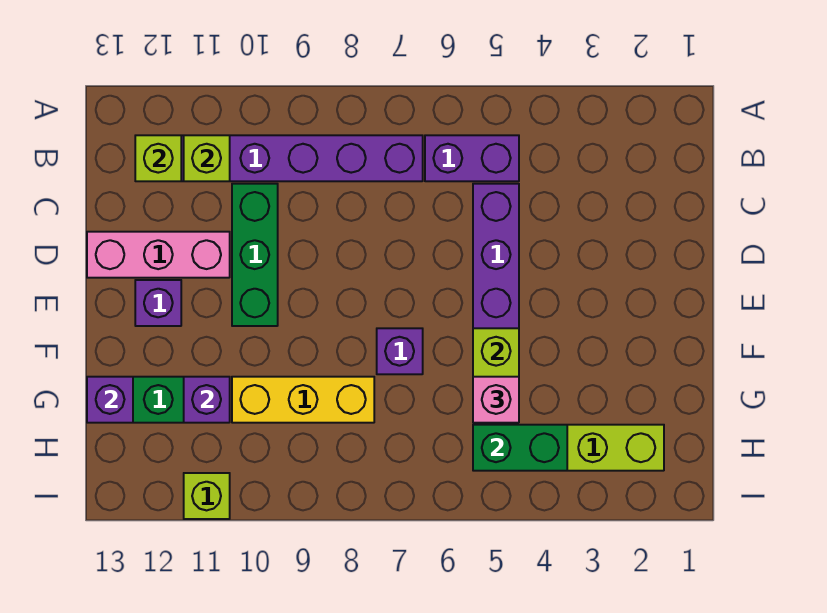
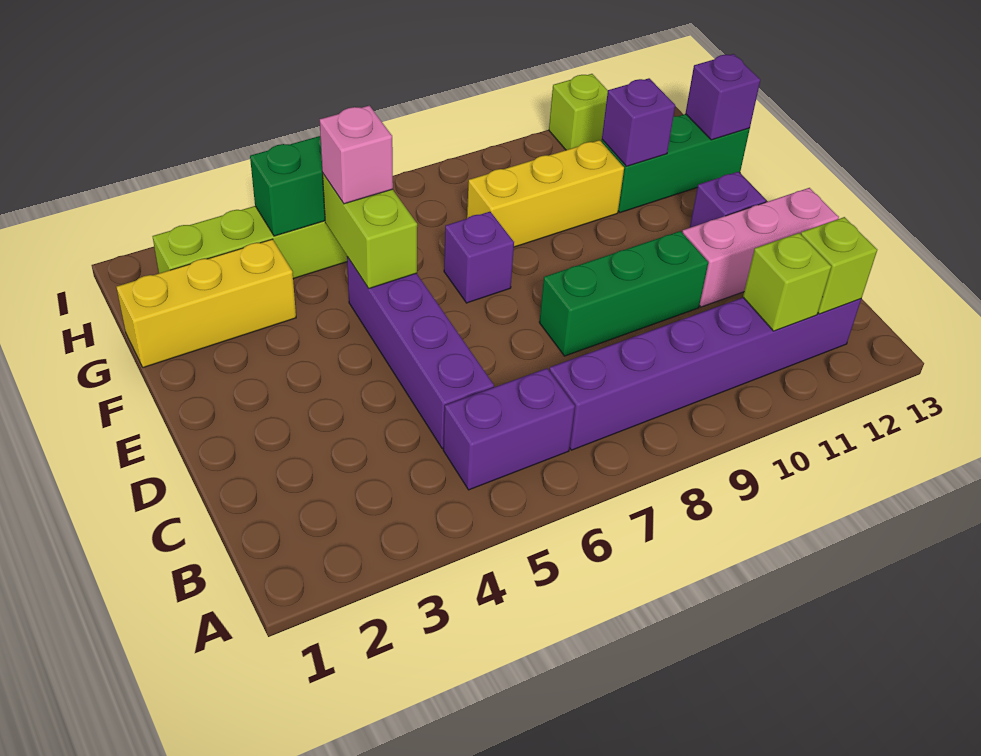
green 1x3 brick [232,184,278,326] -> green 1x3 brick turned to [539,231,708,356]
none -> yellow 1x3 brick [117,239,296,368]

